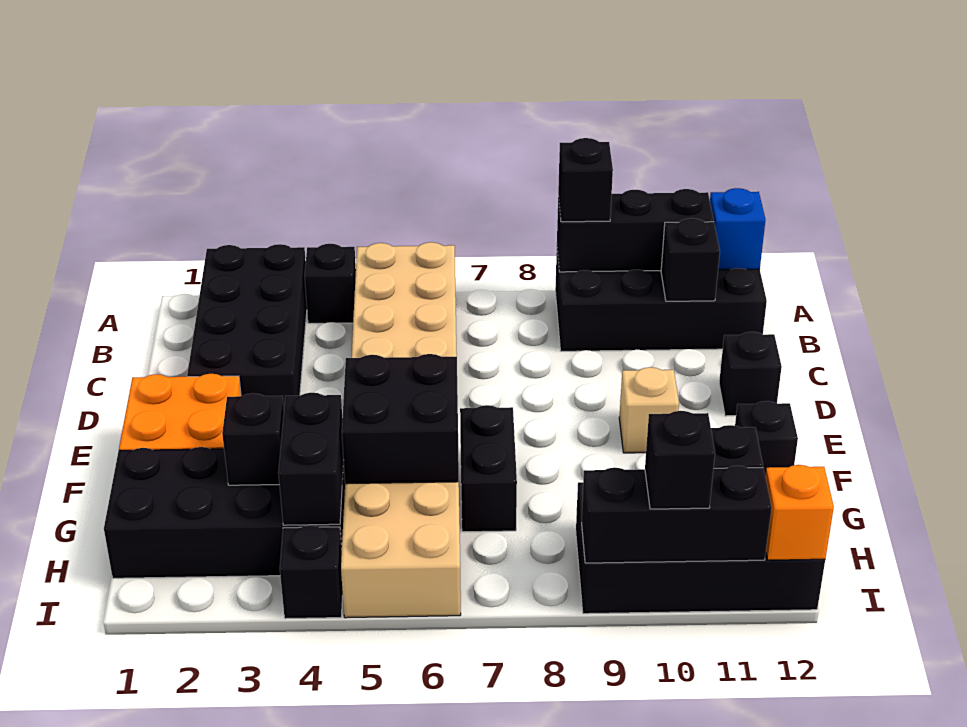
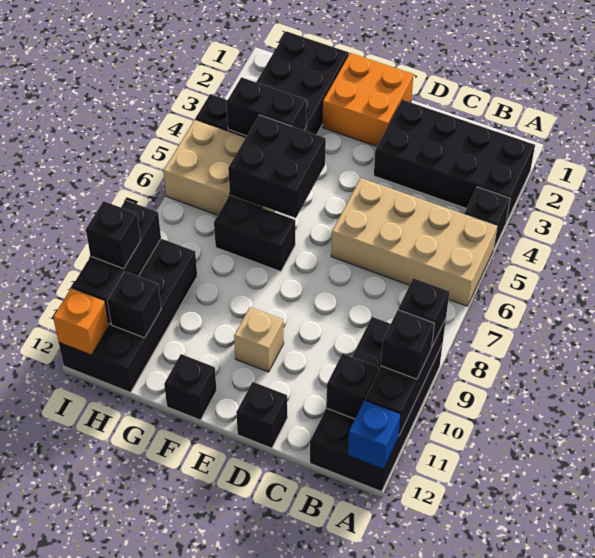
black 1x1 brick [222,393,284,485] -> black 1x1 brick moved to [381,310,434,379]

